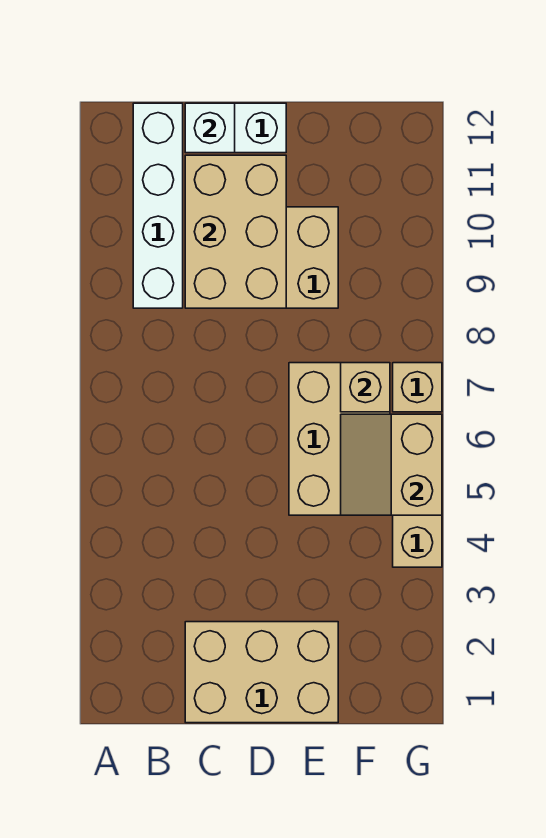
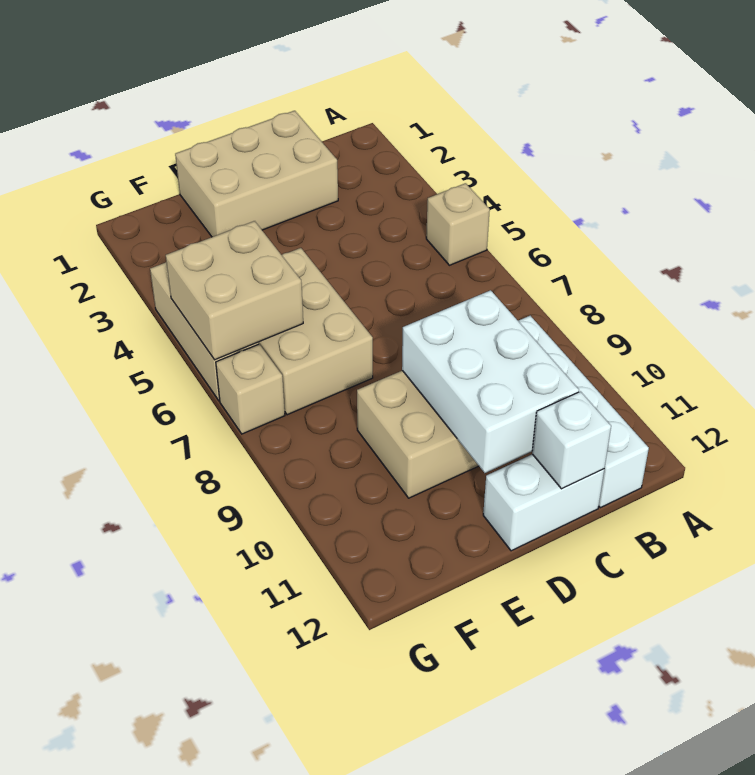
tan 2x3 brick [185,155,286,308] -> white 2x3 brick [402,290,579,473]
tan 2x2 slope [341,414,442,515] -> tan 2x2 brick [166,221,303,360]
tan 1x1 brick [341,363,390,412] -> tan 1x1 brick moved to [426,183,490,265]

